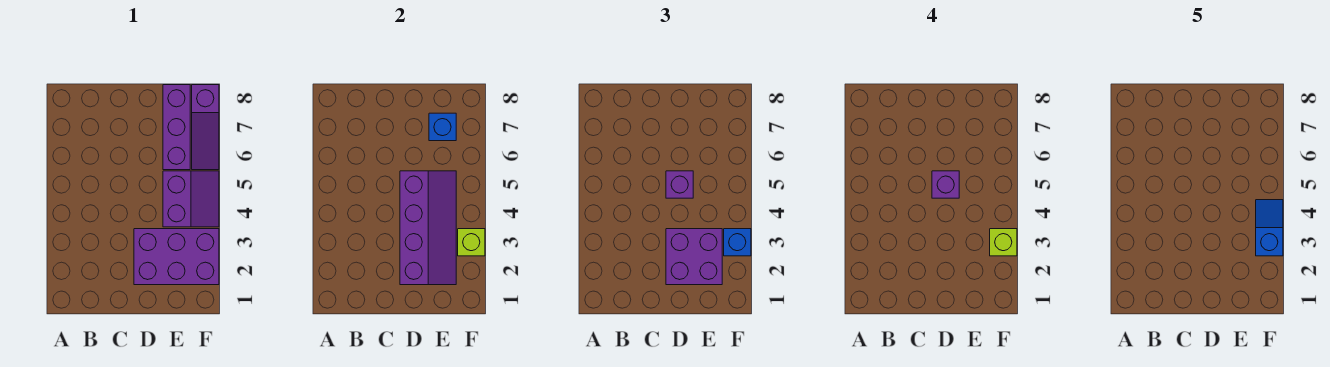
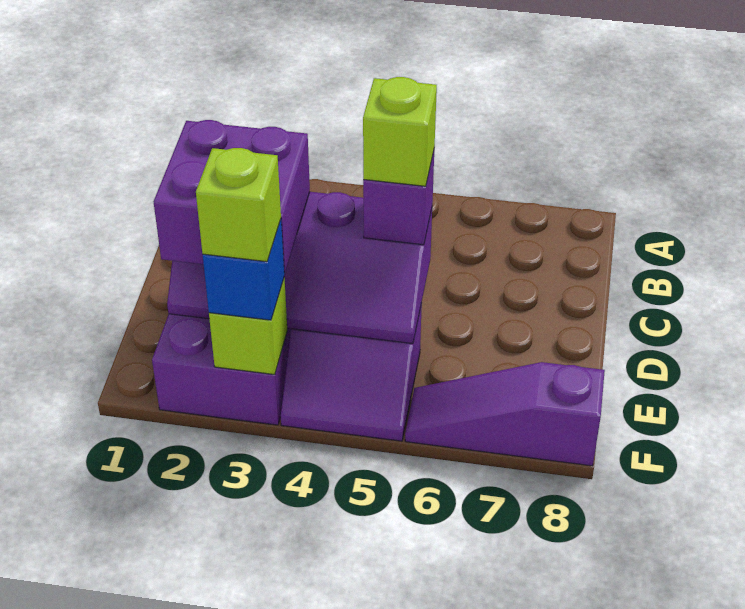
purple 1x1 brick [932,171,959,198] -> lime 1x1 brick [363,77,437,186]
purple 1x3 brick [163,85,190,170] -> none
blue 1x1 brick [429,113,456,141] -> none
blue 1x2 slope [1256,200,1283,256] -> none

